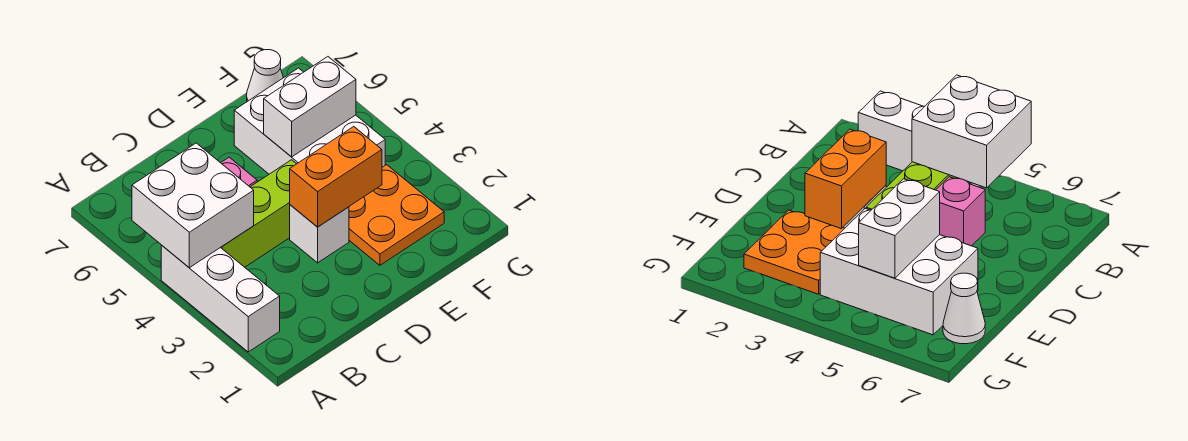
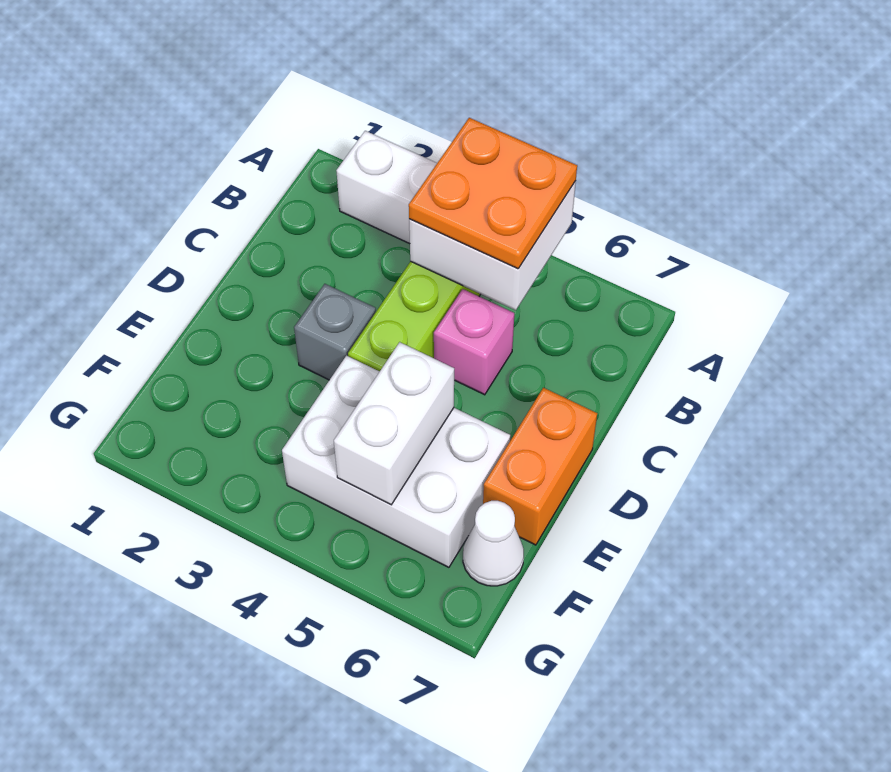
white 1x1 brick [290,205,349,263] -> grey 1x1 brick [294,284,376,380]
orange 1x2 brick [290,127,382,227] -> orange 1x2 brick moved to [483,388,597,545]
orange 2x2 plate [349,165,444,265] -> orange 2x2 plate moved to [409,118,577,269]

